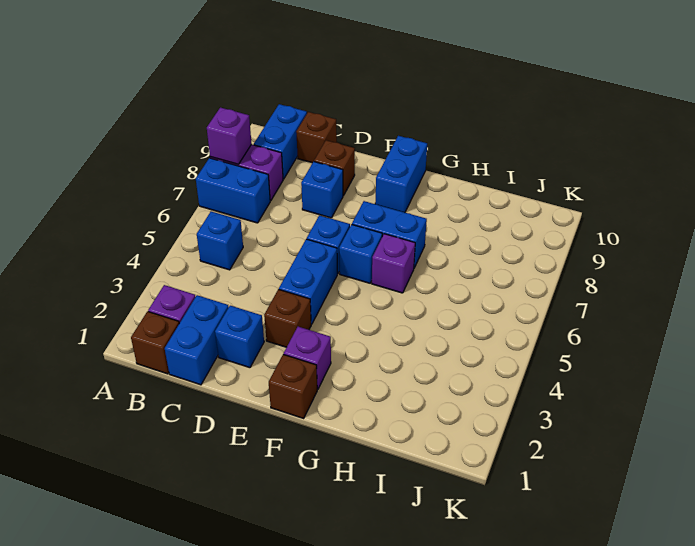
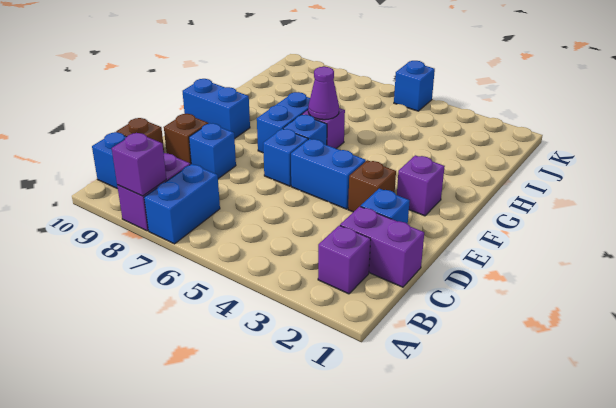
brown 1x1 brick [131,311,179,374] -> none
blue 1x1 brick [197,212,243,270] -> blue 1x1 brick moved to [394,61,435,111]
blue 1x2 brick [165,295,229,385] -> purple 1x2 brick [340,206,424,287]
brown 1x1 brick [269,354,317,418] -> none
none -> purple 1x1 cone [308,67,339,120]

